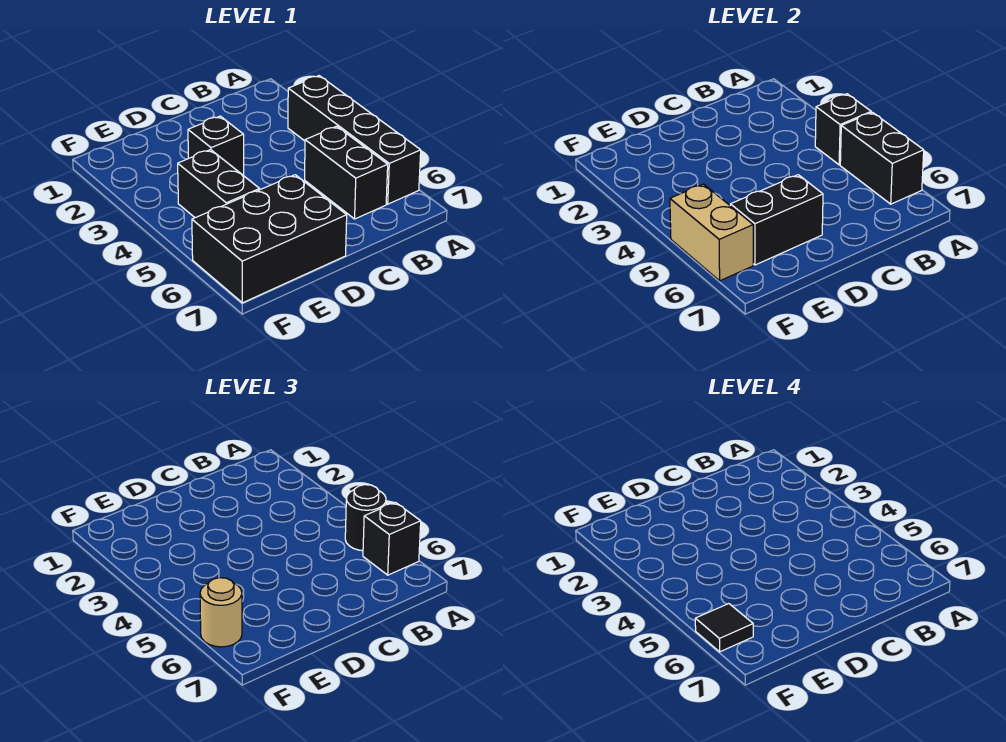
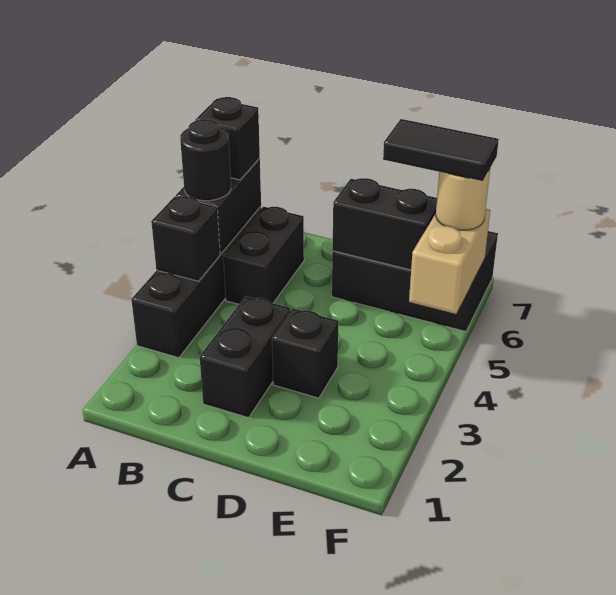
black 1x2 brick [178,150,260,218] -> black 1x2 brick moved to [200,296,290,418]
black 1x1 tile [695,604,753,652] -> black 1x2 tile [383,119,499,181]

